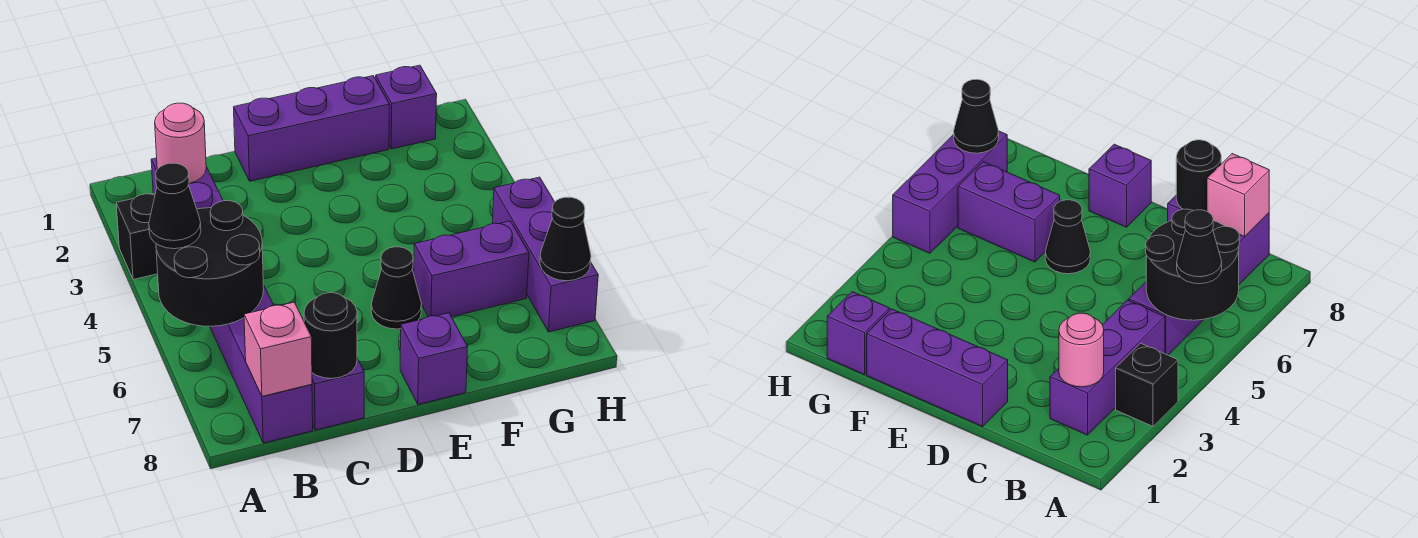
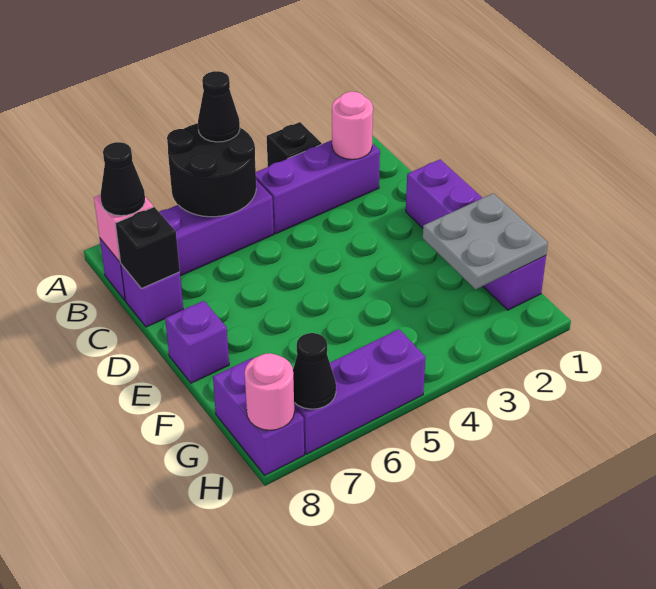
black 1x1 round brick [304,293,357,379] -> black 1x1 brick [115,207,180,288]
black 1x1 cone [371,247,422,329] -> black 1x1 cone moved to [101,142,145,216]
none -> grey 2x2 plate [423,193,548,289]
purple 1x2 brick [414,221,529,317] -> purple 1x2 brick moved to [213,358,304,475]
none -> pink 1x1 round brick [245,353,294,430]

